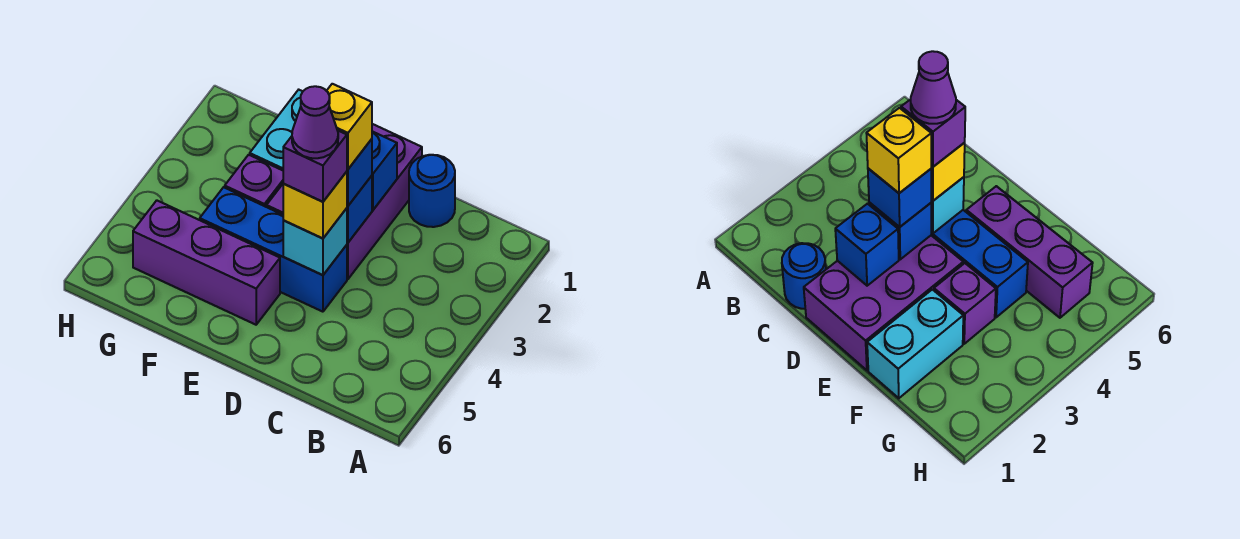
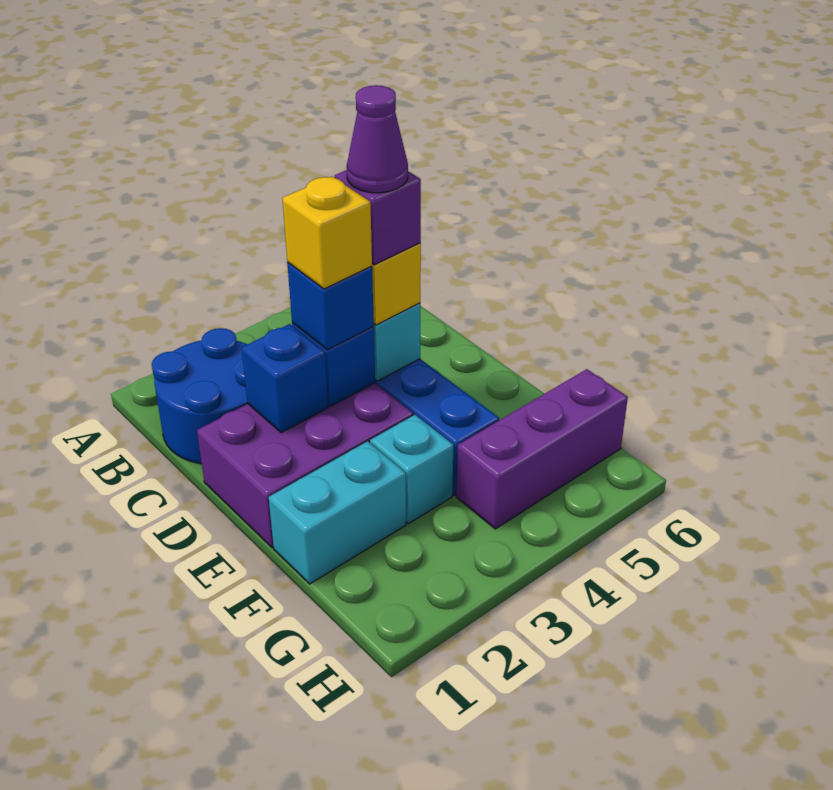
blue 1x1 round brick [409,155,455,227] -> blue 2x2 round brick [152,328,248,464]
purple 1x3 brick [133,200,280,325] -> purple 1x3 brick turned to [456,369,628,529]
purple 1x1 brick [225,155,283,207] -> cyan 1x1 brick [370,415,454,524]

